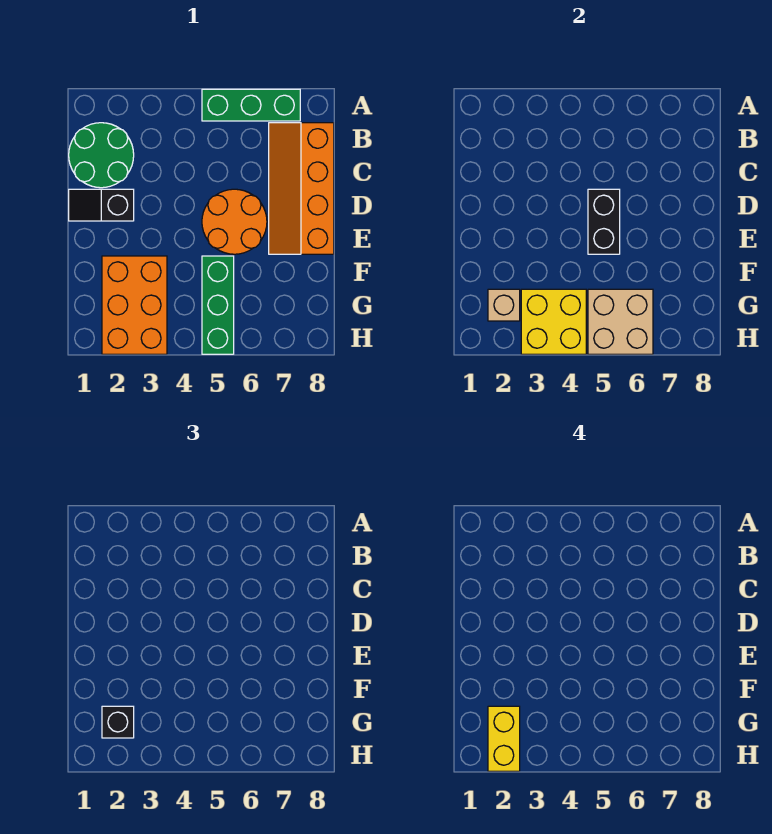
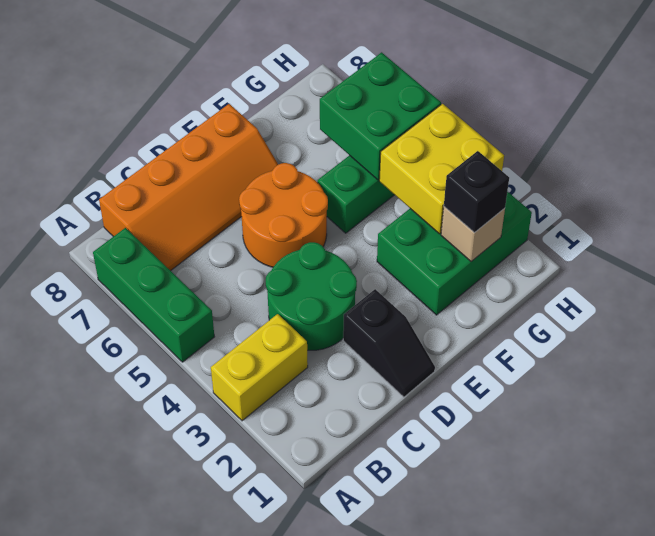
green 2x2 round brick [69,123,134,188] -> green 2x2 round brick moved to [266,242,357,350]
black 1x2 brick [588,189,620,254] -> none
orange 2x3 brick [102,256,167,354] -> green 2x3 brick [377,191,532,315]
yellow 1x2 brick [488,706,520,771] -> yellow 1x2 brick moved to [211,314,308,421]
tan 2x2 brick [588,289,653,354] -> green 2x2 brick [320,52,441,180]

